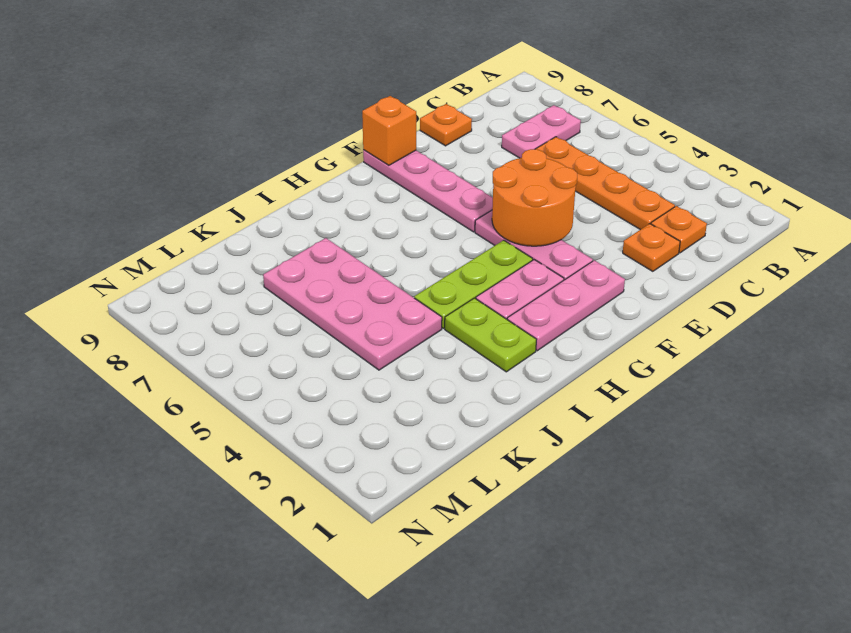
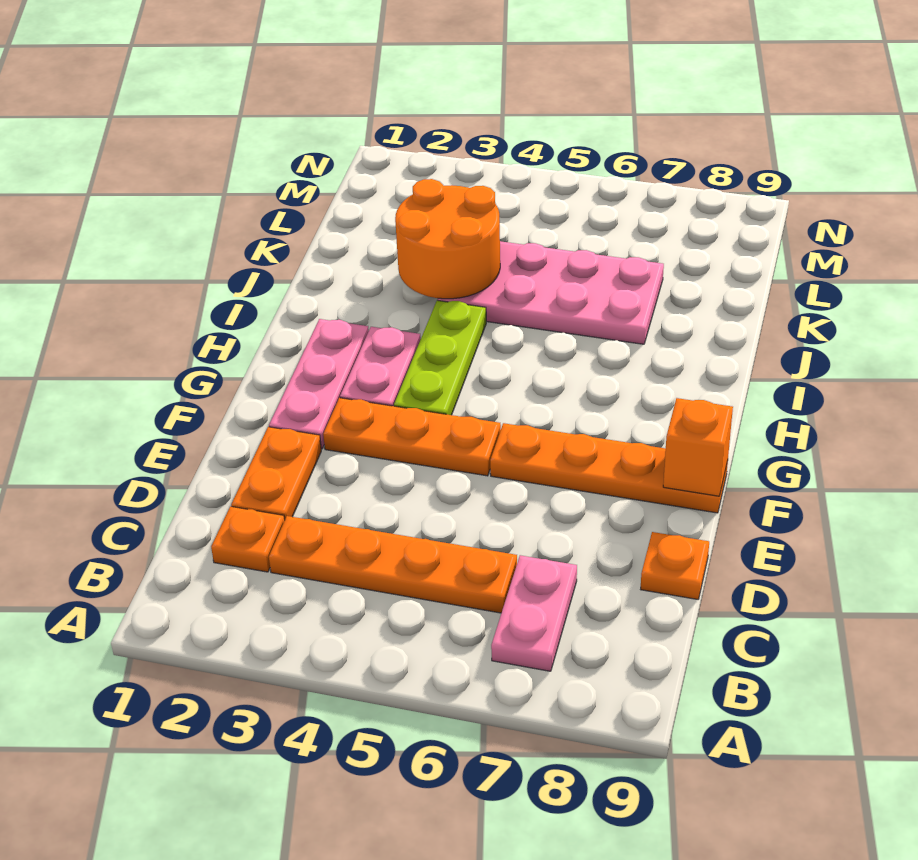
orange 1x1 plate [623,224,680,271] -> orange 1x2 plate [231,427,321,519]
orange 2x2 round brick [492,149,577,246] -> orange 2x2 round brick moved to [395,179,500,299]
pink 1x3 plate [475,210,593,280] -> orange 1x3 plate [323,398,501,476]
pink 1x4 plate [363,150,493,232] -> orange 1x4 plate [490,423,728,513]
lime 1x2 plate [445,298,536,372] -> none

